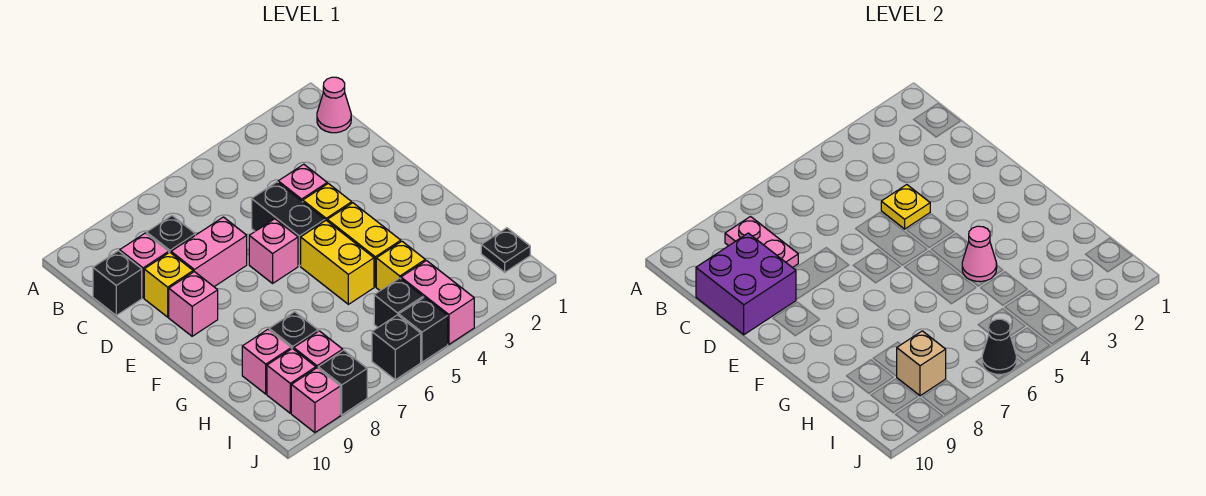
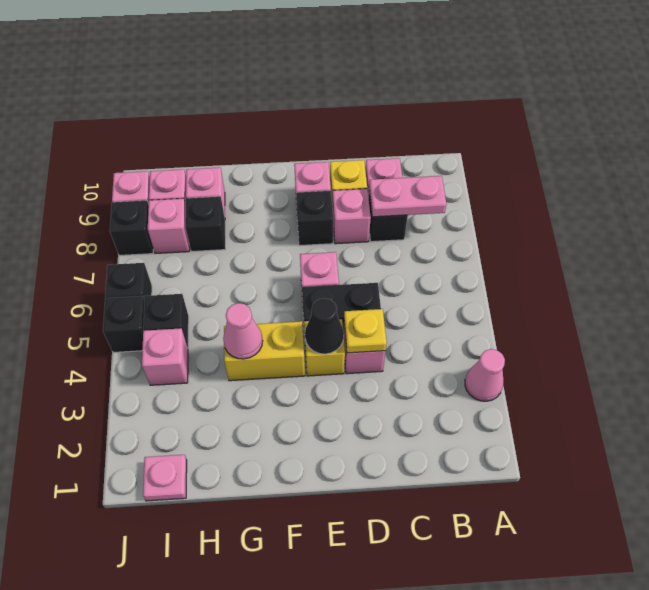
pink 1x1 cone [317,77,351,133] -> pink 1x1 cone moved to [465,349,505,401]
purple 2x2 brick [696,233,796,335] -> none
black 1x1 brick [93,251,142,315] -> black 1x1 brick moved to [296,191,333,246]
pink 1x2 brick [171,217,247,287] -> pink 1x1 brick [332,189,371,244]
yellow 1x2 brick [301,221,374,304] -> none
yellow 1x1 brick [376,241,425,291] -> none
black 1x1 plate [481,228,530,272] -> pink 1x1 plate [143,455,187,501]
pink 1x2 brick [401,261,474,344] -> pink 1x1 brick [142,328,188,385]
tan 1x1 brick [896,331,946,396] -> none
black 1x1 cone [982,319,1017,374] -> black 1x1 cone moved to [305,298,344,354]

